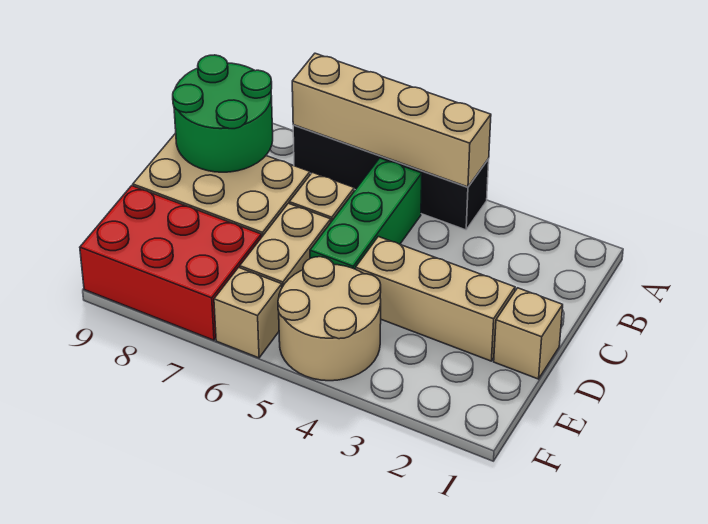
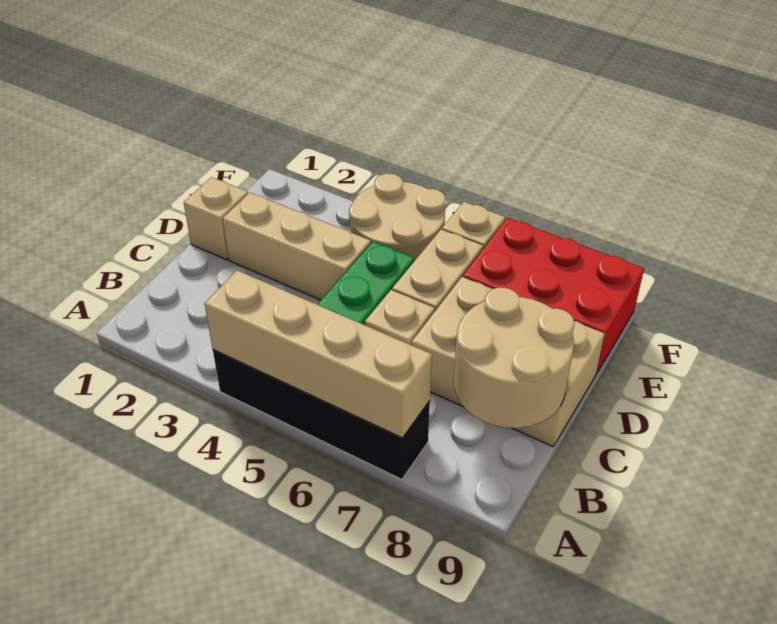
green 2x2 round brick [173,55,273,172] -> tan 2x2 round brick [454,288,574,428]

